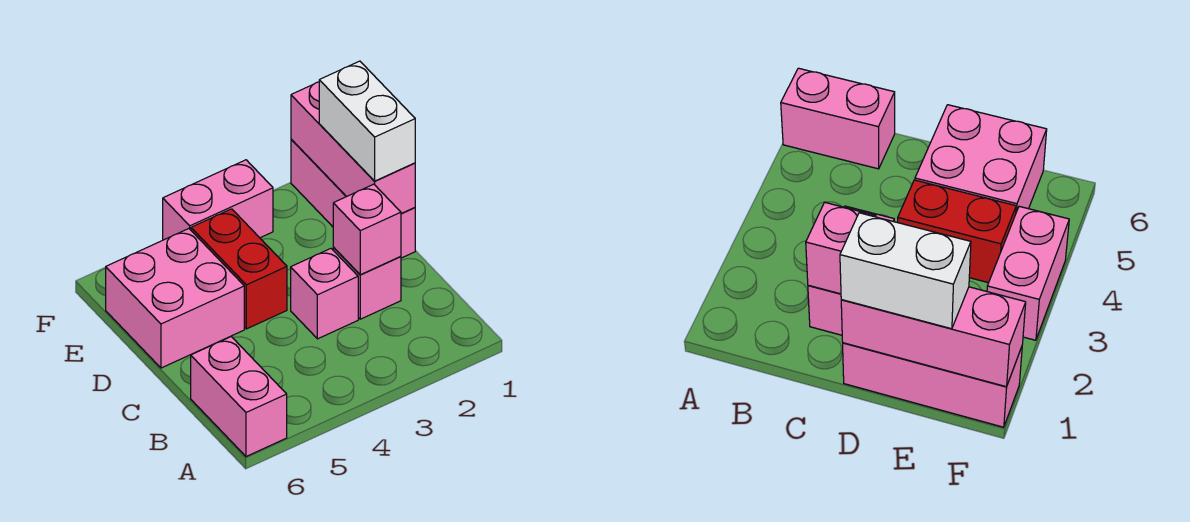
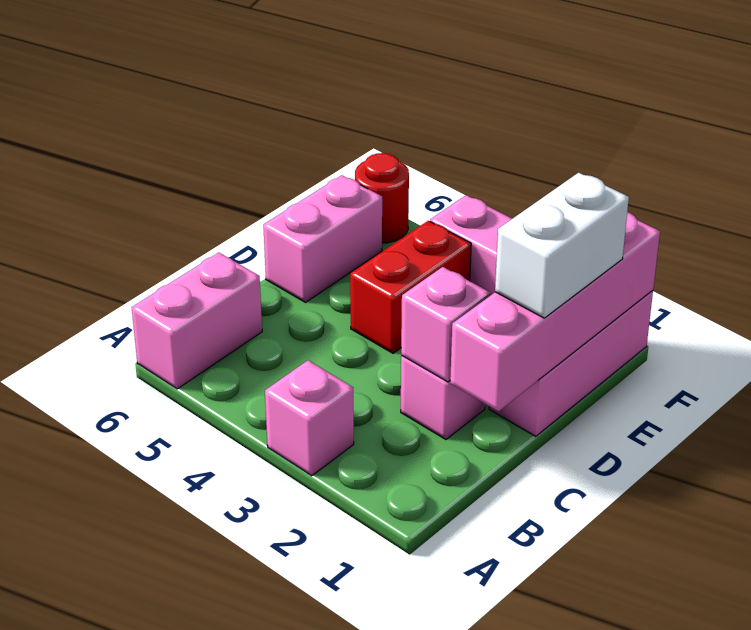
pink 1x1 brick [291,249,358,339] -> pink 1x1 brick moved to [265,360,354,476]
pink 1x3 brick [291,82,415,214] -> pink 1x4 brick [450,212,660,411]
pink 2x2 brick [106,229,244,368] -> pink 1x2 brick [263,175,382,302]
none -> red 1x1 round brick [355,153,409,243]

